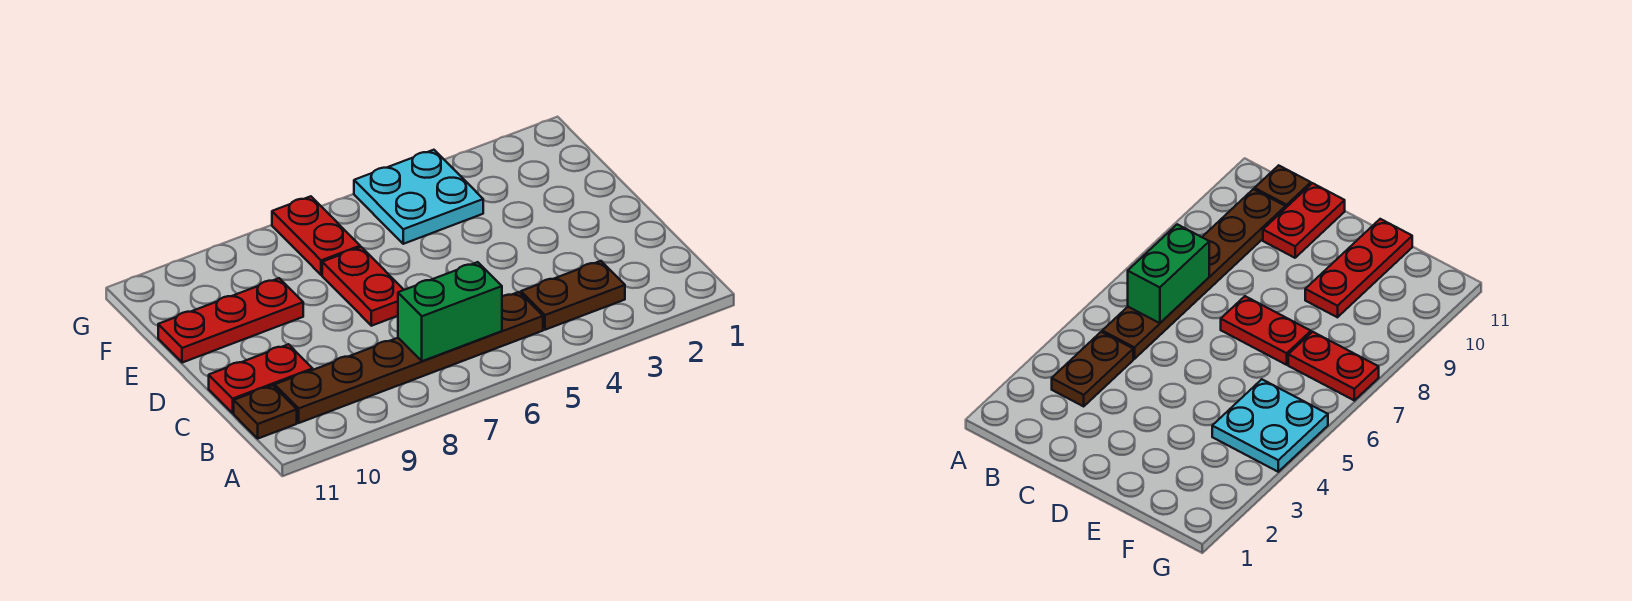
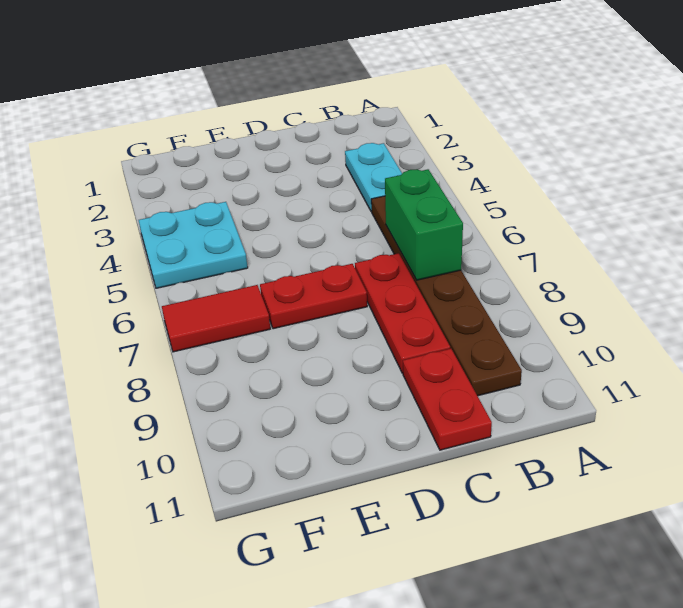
brown 1x2 plate [521,261,625,330] -> cyan 1x2 plate [345,143,402,212]
brown 1x1 plate [234,385,297,438] -> none
red 1x3 plate [158,278,303,363] -> red 1x3 plate moved to [355,253,450,373]
red 1x2 plate [272,196,360,275] -> red 1x2 tile [162,285,270,352]

